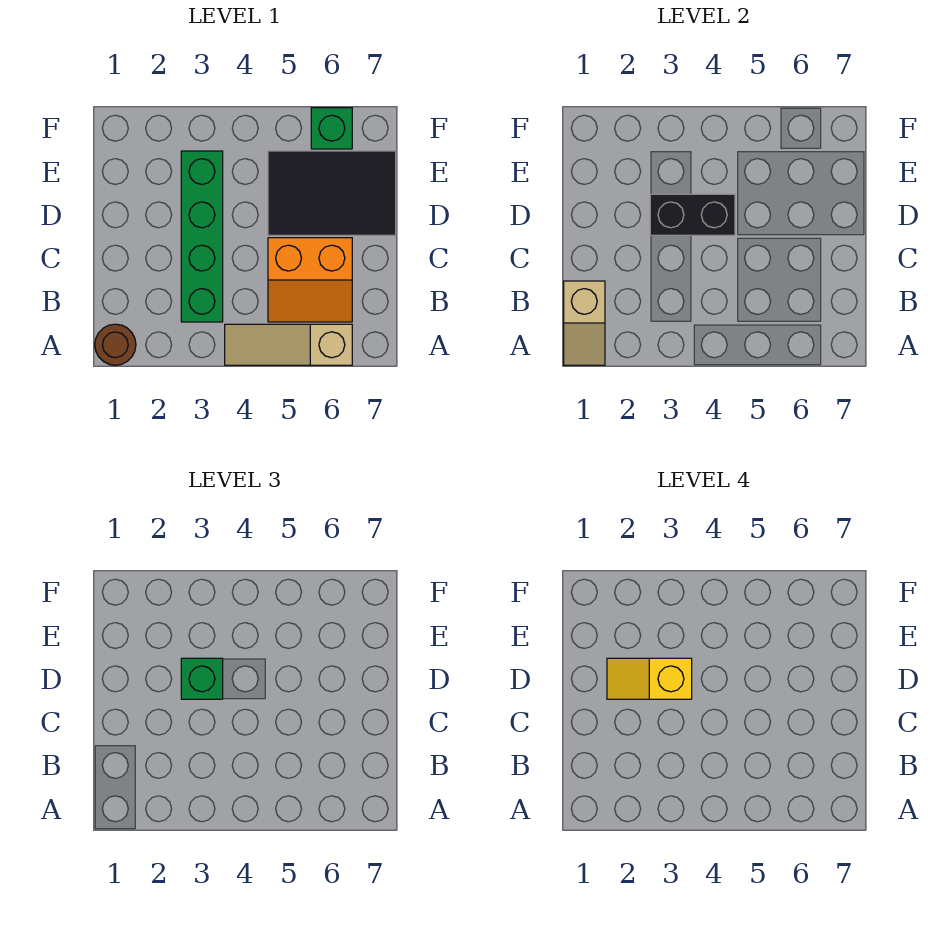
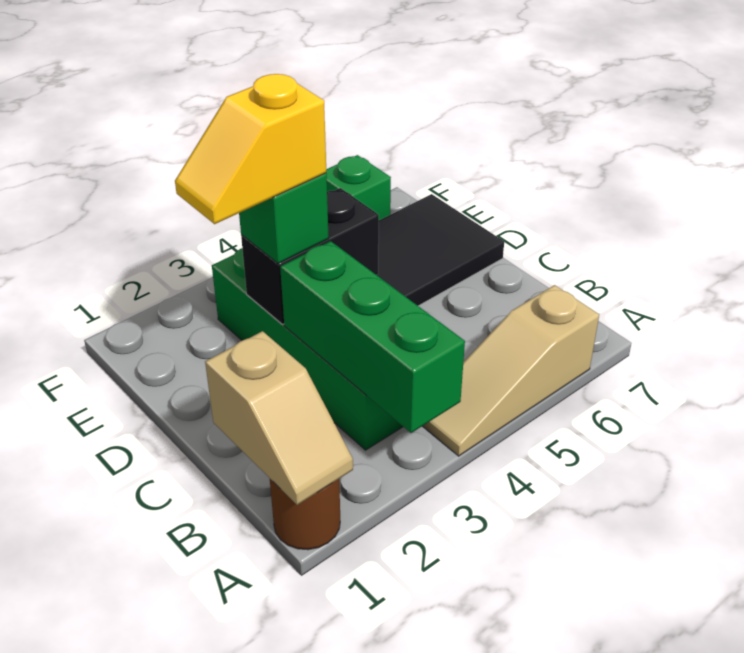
none -> green 1x3 brick [280,241,465,433]
orange 2x2 slope [268,238,352,322] -> none

